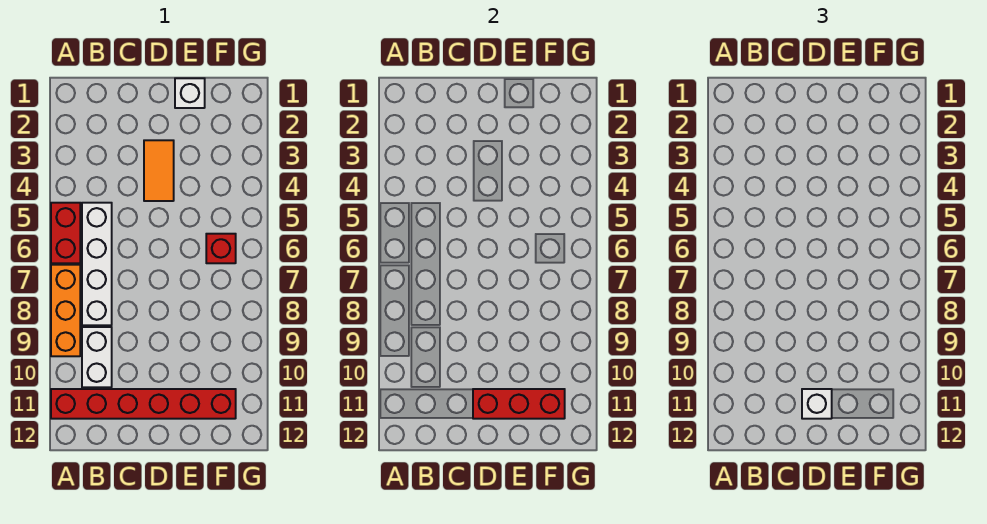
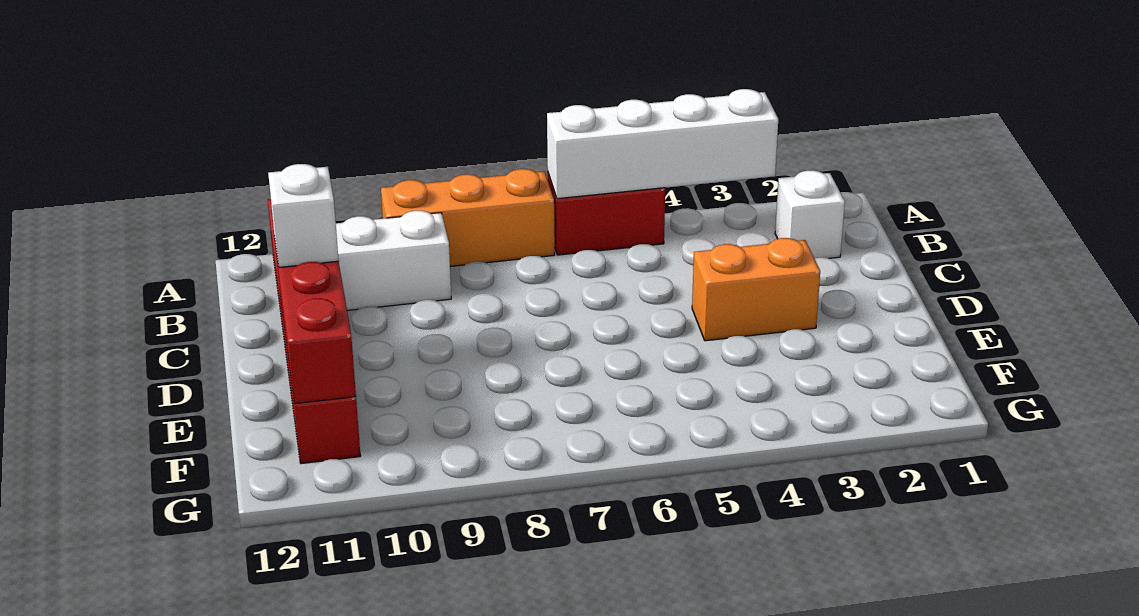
white 1x4 brick [82,203,112,325] -> white 1x4 brick moved to [547,89,778,199]
orange 1x2 tile [144,140,174,201] -> orange 1x2 brick [692,238,820,341]
white 1x1 brick [175,78,205,108] -> white 1x1 brick moved to [775,170,845,259]
red 1x1 brick [206,234,236,263] -> none

